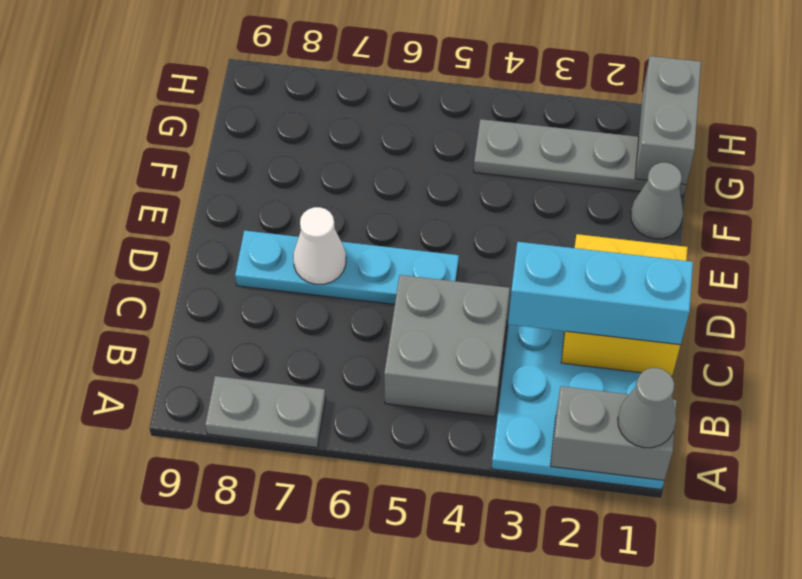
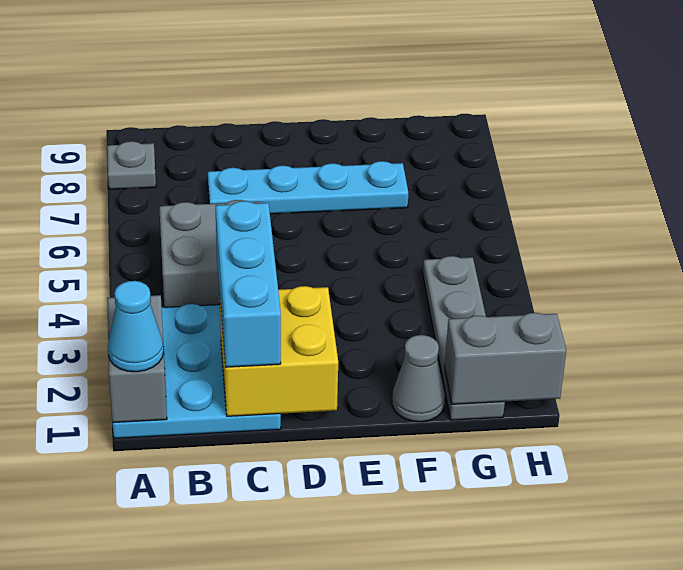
grey 1x1 cone [618,368,676,448] -> cyan 1x1 cone [108,281,164,372]
grey 1x2 plate [205,376,326,448] -> grey 1x1 plate [107,141,156,189]
cyan 1x4 plate [235,230,459,304] -> cyan 1x4 plate turned to [208,161,408,214]
white 1x1 cone [293,207,346,284] -> none

